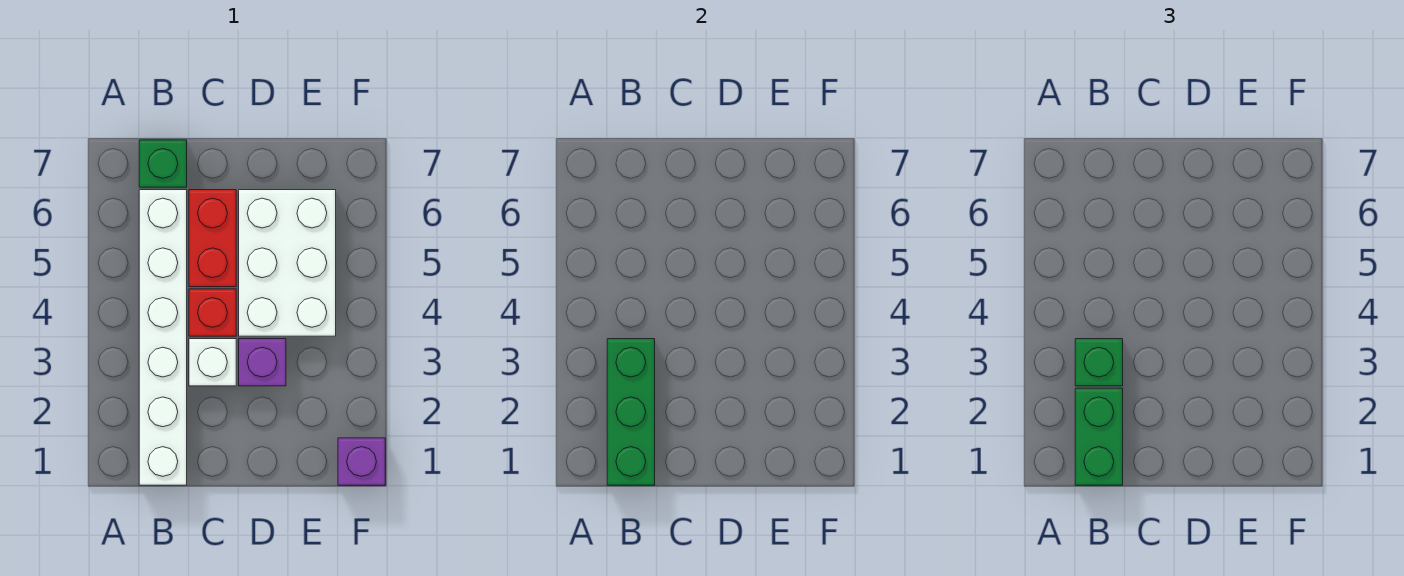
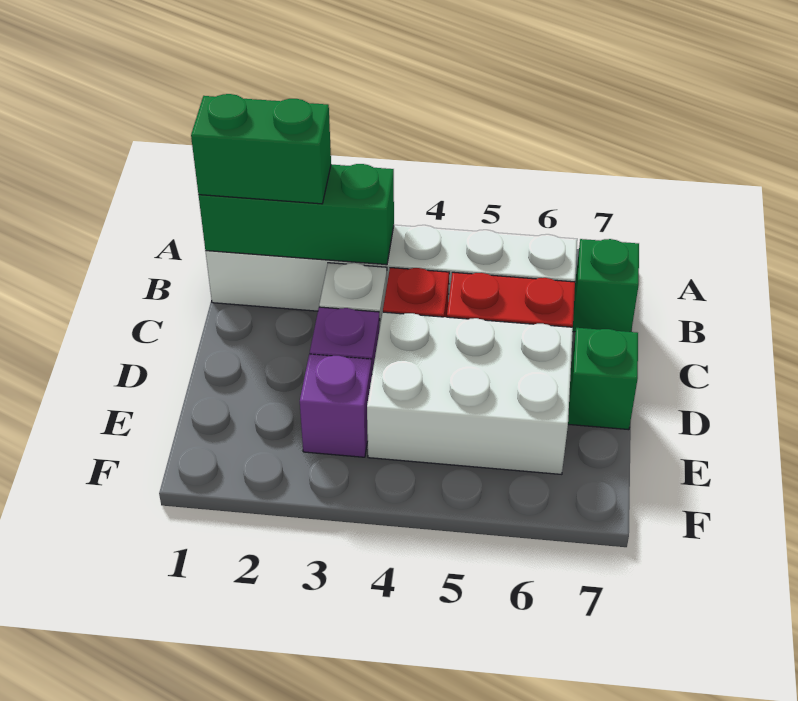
green 1x1 brick [1075,339,1123,386] -> green 1x1 brick moved to [568,328,638,430]
purple 1x1 brick [338,438,385,485] -> purple 1x1 brick moved to [300,354,372,457]

